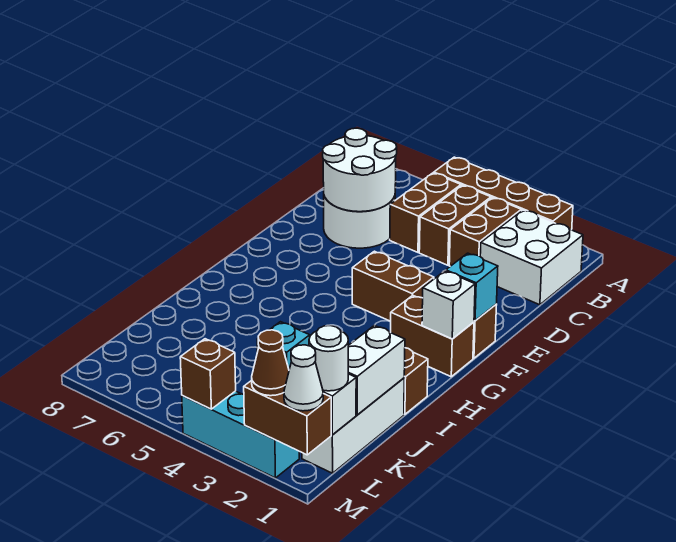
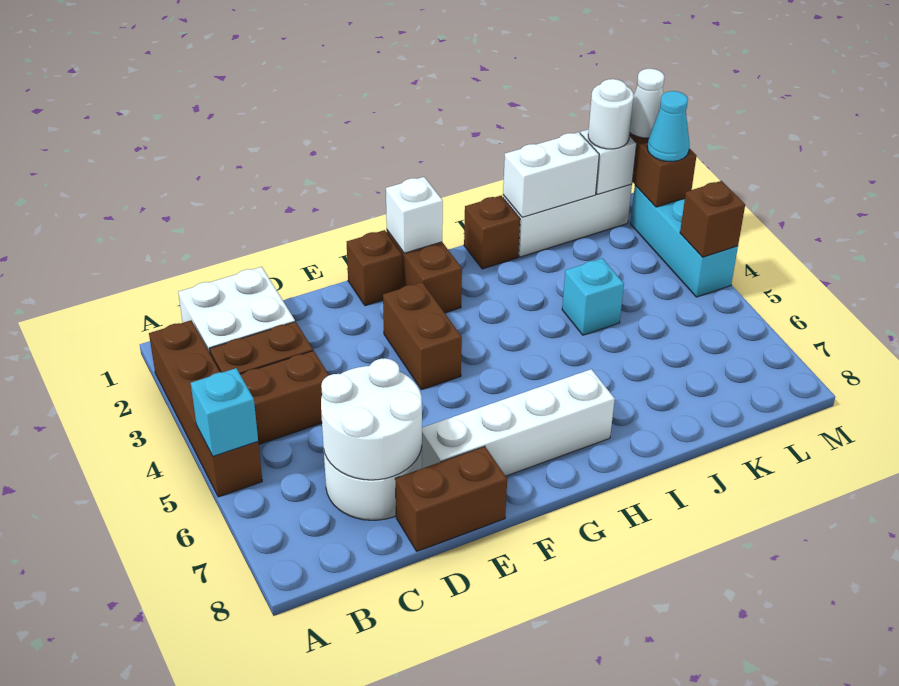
brown 1x2 brick [390,173,461,252] -> brown 1x2 brick moved to [395,446,507,551]
none -> white 1x4 brick [422,369,615,476]
cyan 1x1 brick [446,253,498,321] -> cyan 1x1 brick moved to [191,368,258,456]
brown 1x1 cone [252,330,289,396] -> cyan 1x1 cone [647,91,690,162]

